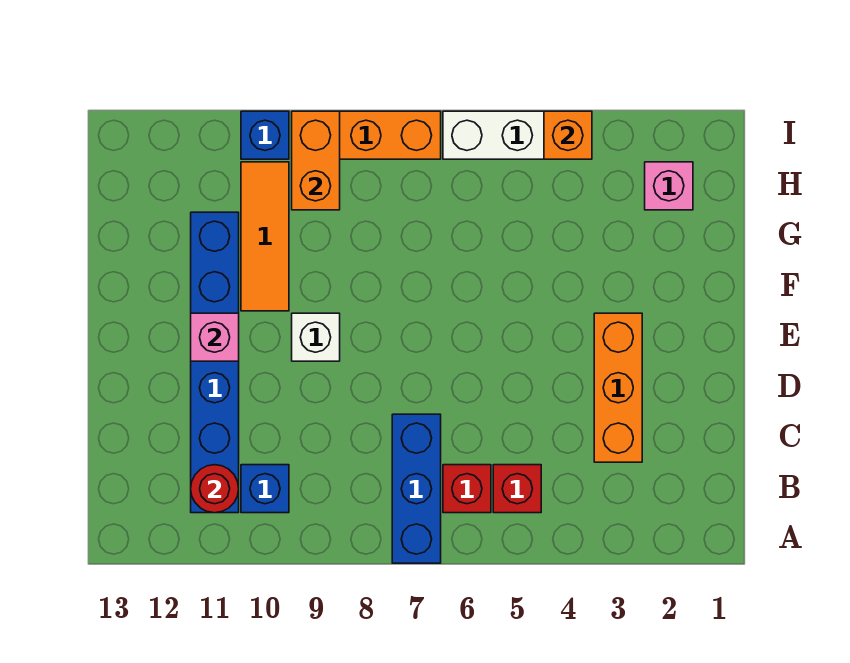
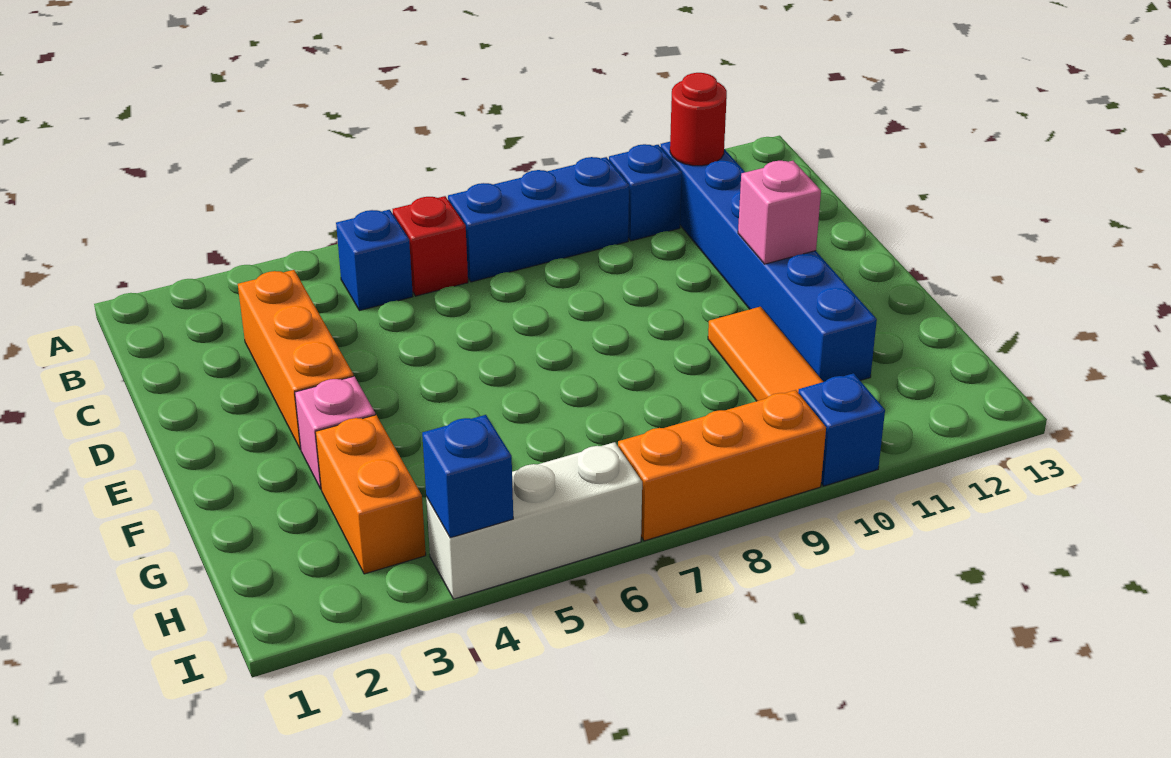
blue 1x3 brick [392,414,441,563] -> blue 1x3 brick turned to [448,157,629,282]
red 1x1 brick [493,465,541,513] -> blue 1x1 brick [336,210,413,311]
white 1x1 brick [292,313,340,361] -> none
pink 1x1 brick [645,162,693,210] -> pink 1x1 brick moved to [295,376,375,489]
orange 1x2 brick [292,111,340,210] -> orange 1x2 brick moved to [315,415,426,574]
orange 1x1 brick [544,111,592,159] -> blue 1x1 brick [422,415,513,538]

